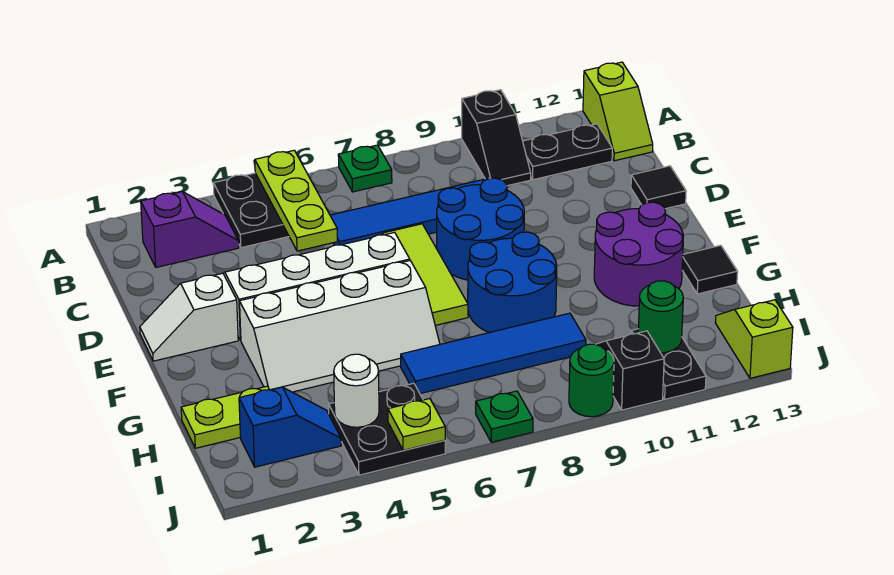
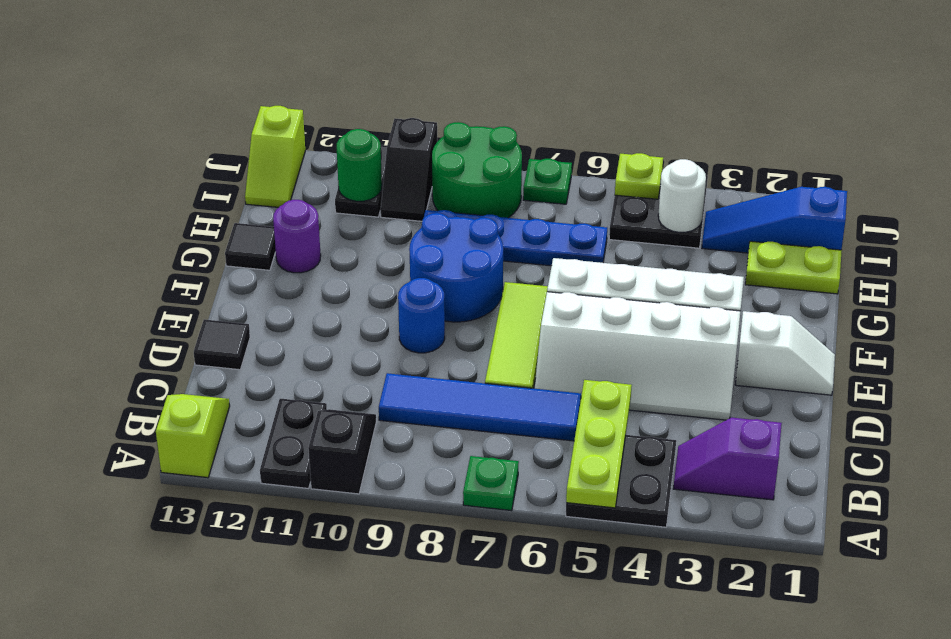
black 1x2 plate [523,124,612,180] -> black 1x2 plate turned to [260,399,327,488]
blue 2x2 round brick [437,178,524,280] -> blue 1x1 round brick [398,278,445,353]
purple 2x2 round brick [594,202,683,306] -> purple 1x1 round brick [273,200,321,273]
blue 1x4 tile [401,313,586,394] -> blue 1x4 plate [421,210,607,266]
blue 1x2 slope [239,387,341,467] -> blue 1x3 slope [702,187,847,253]
green 1x1 round brick [569,344,614,417] -> green 2x2 round brick [432,122,522,218]

